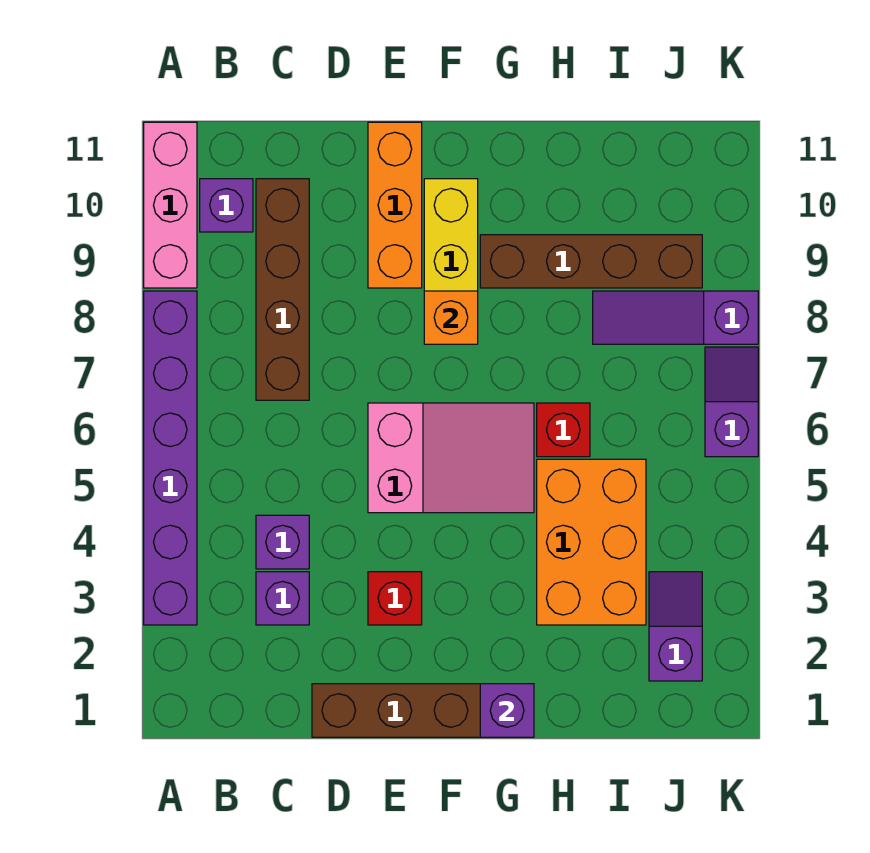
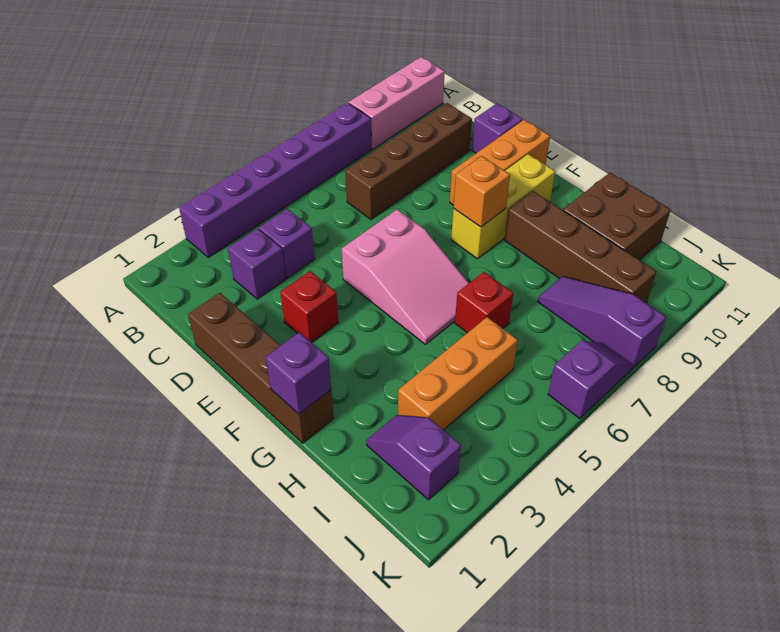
purple 1x1 brick [200,179,253,232] -> purple 1x1 brick moved to [472,103,523,153]
orange 2x3 brick [537,459,646,625] -> orange 1x3 brick [398,317,518,430]
none -> brown 2x2 brick [563,173,671,260]
purple 1x2 slope [649,572,702,681] -> purple 1x2 slope turned to [366,415,461,500]

